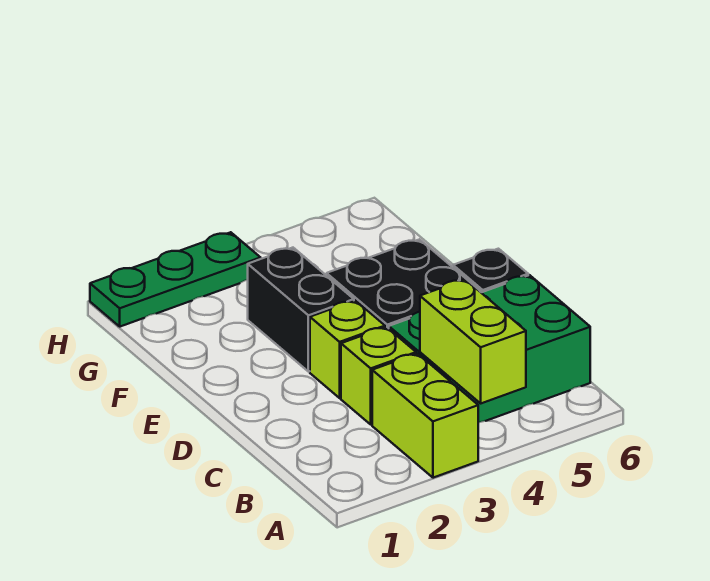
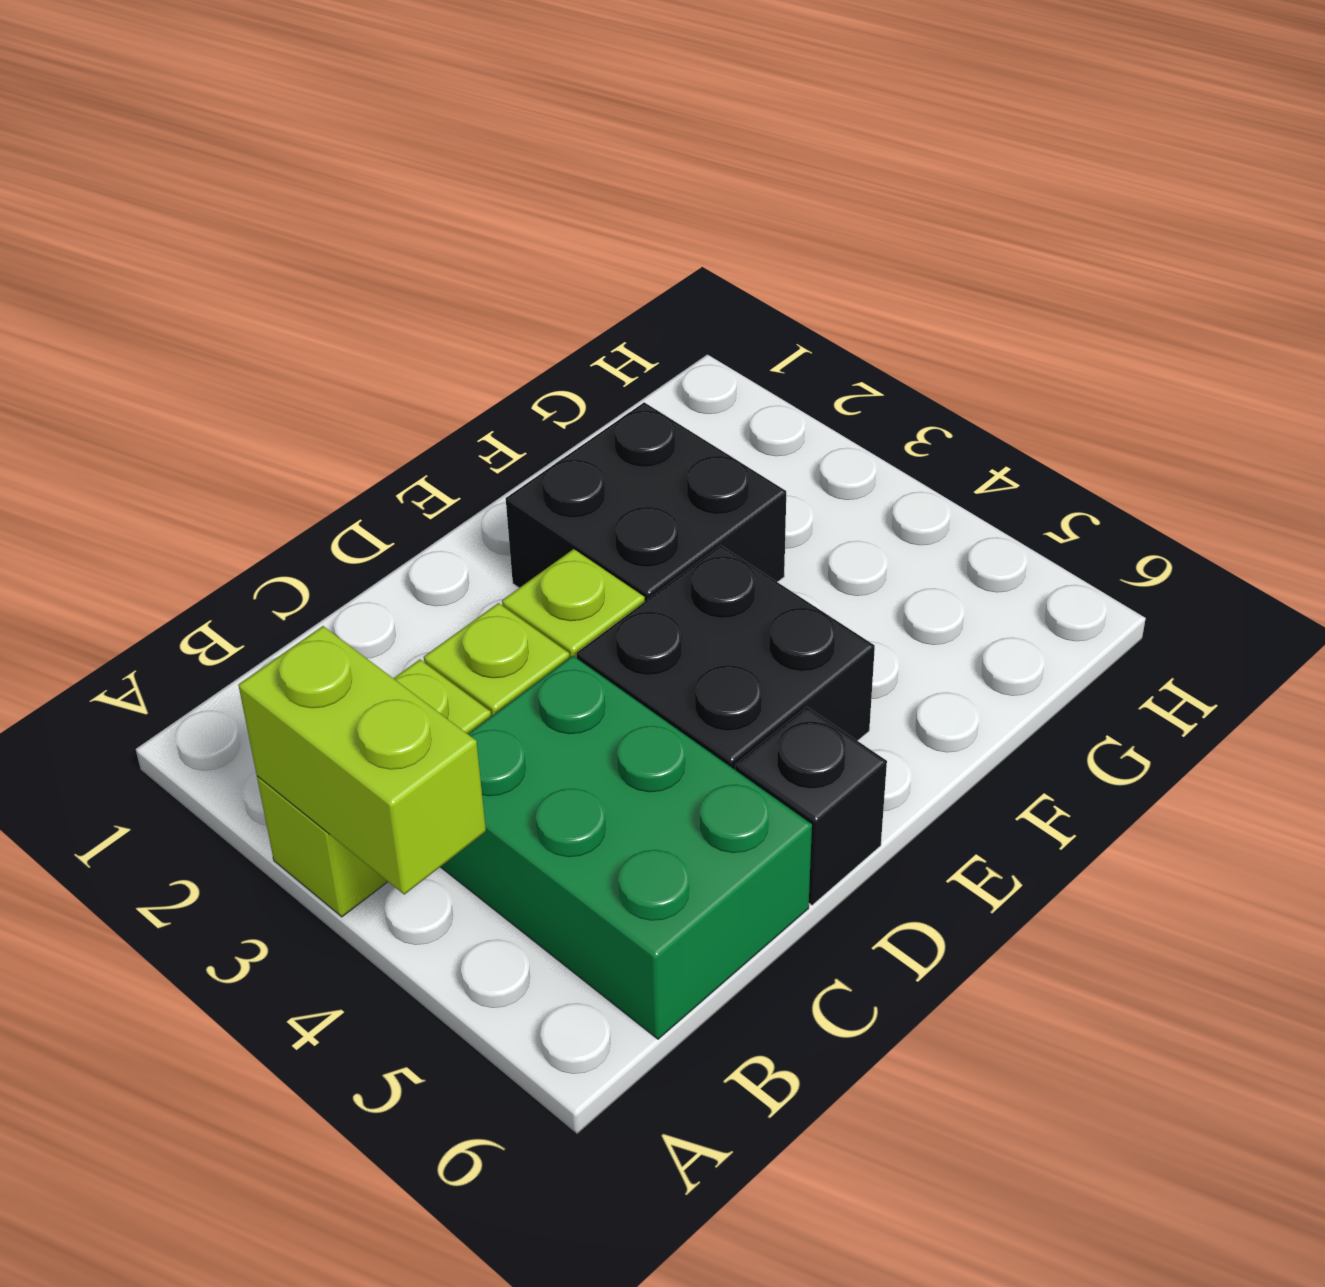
lime 1x2 brick [420,279,526,403] -> lime 1x2 brick turned to [238,626,486,894]
black 1x2 brick [248,248,354,372] -> black 2x2 brick [506,402,786,601]
green 1x3 plate [90,232,261,327] -> none

